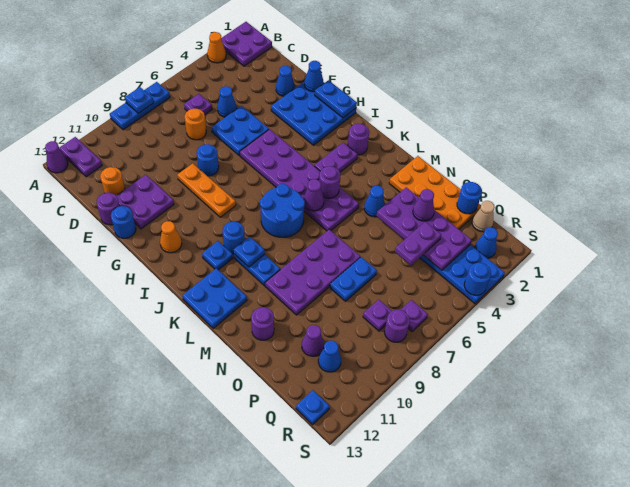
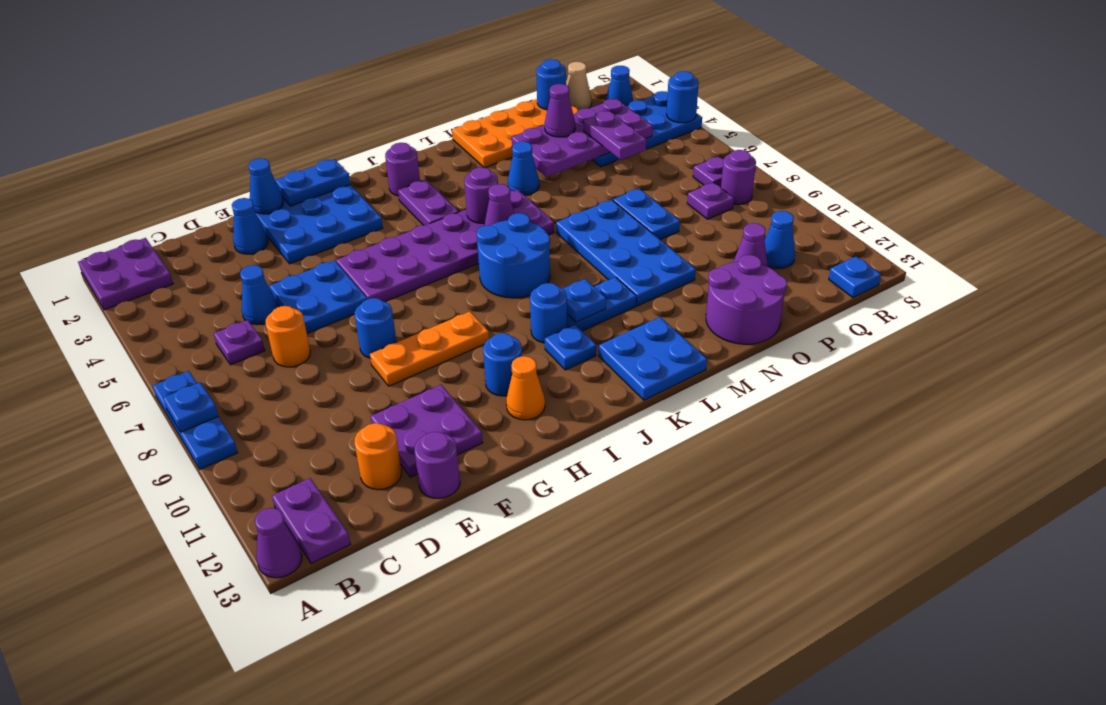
orange 1x1 cone [207,32,226,63] -> none
purple 1x2 plate [59,137,102,177] -> purple 1x2 plate turned to [272,478,350,564]
blue 1x1 round brick [111,206,136,238] -> blue 1x1 round brick moved to [483,333,522,396]
purple 2x4 plate [265,230,360,315] -> blue 2x4 plate [556,200,696,306]
purple 1x1 round brick [251,307,274,340] -> purple 2x2 round brick [706,255,787,344]

